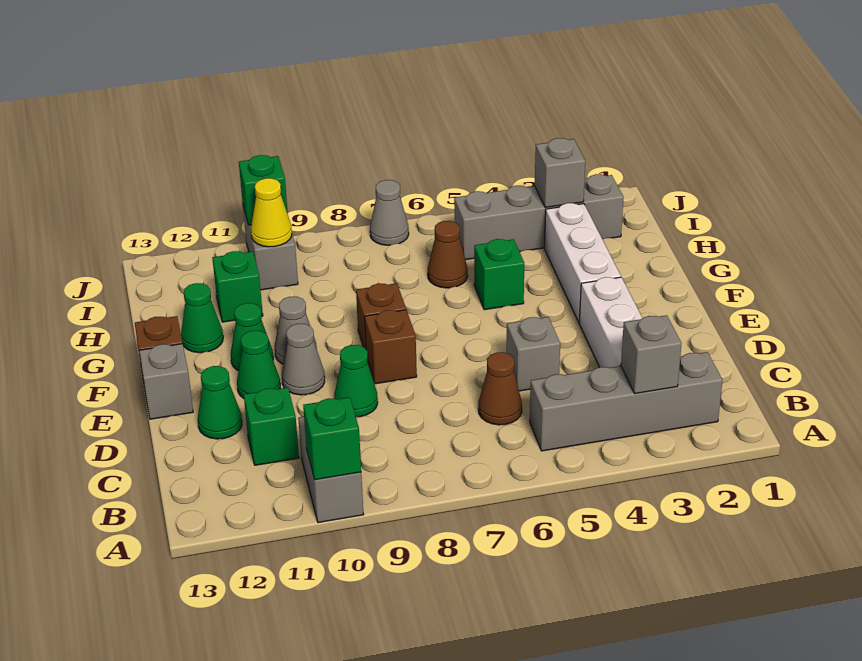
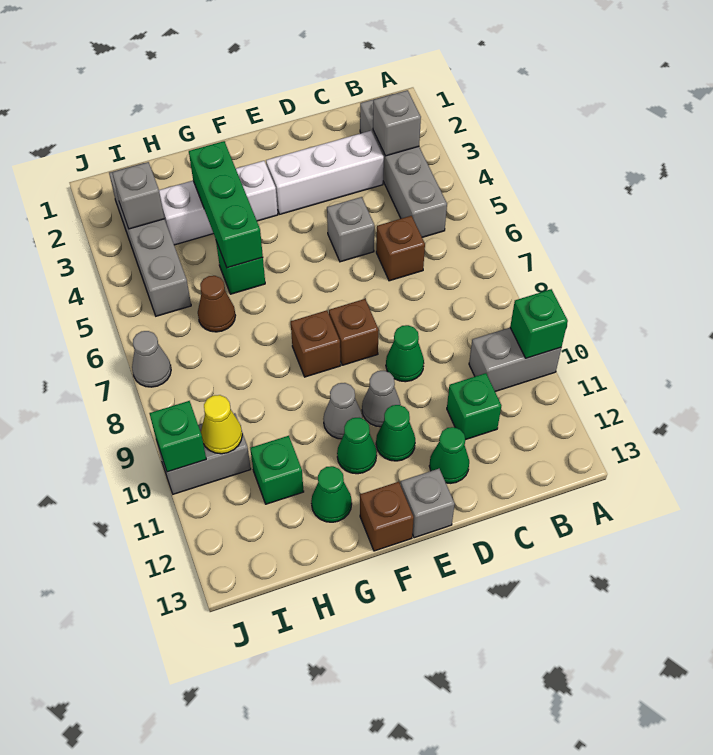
brown 1x1 cone [478,352,522,425] -> brown 1x1 brick [376,216,425,281]
none -> green 1x3 brick [189,141,263,268]

